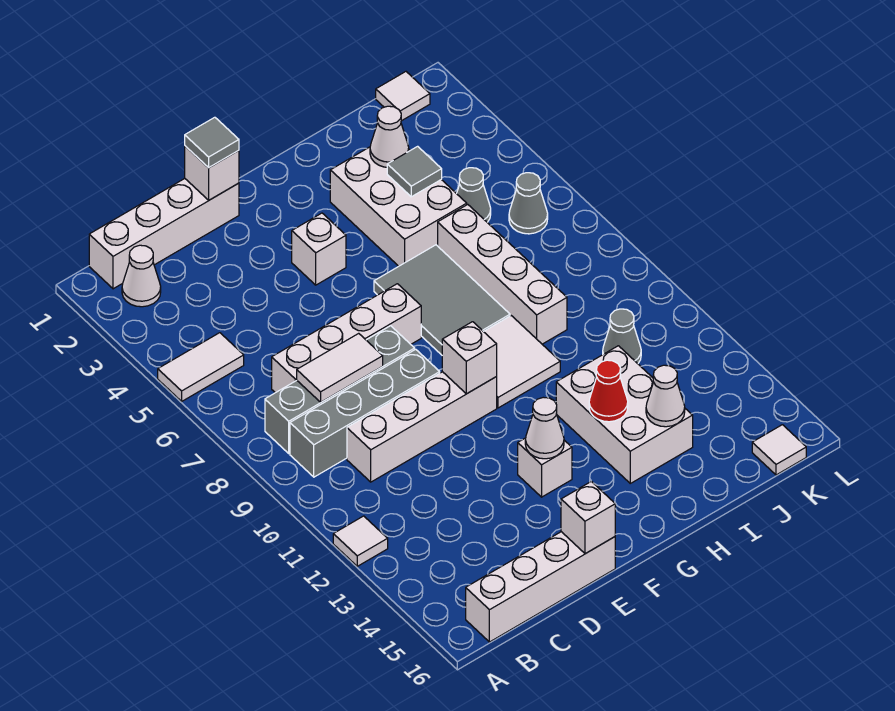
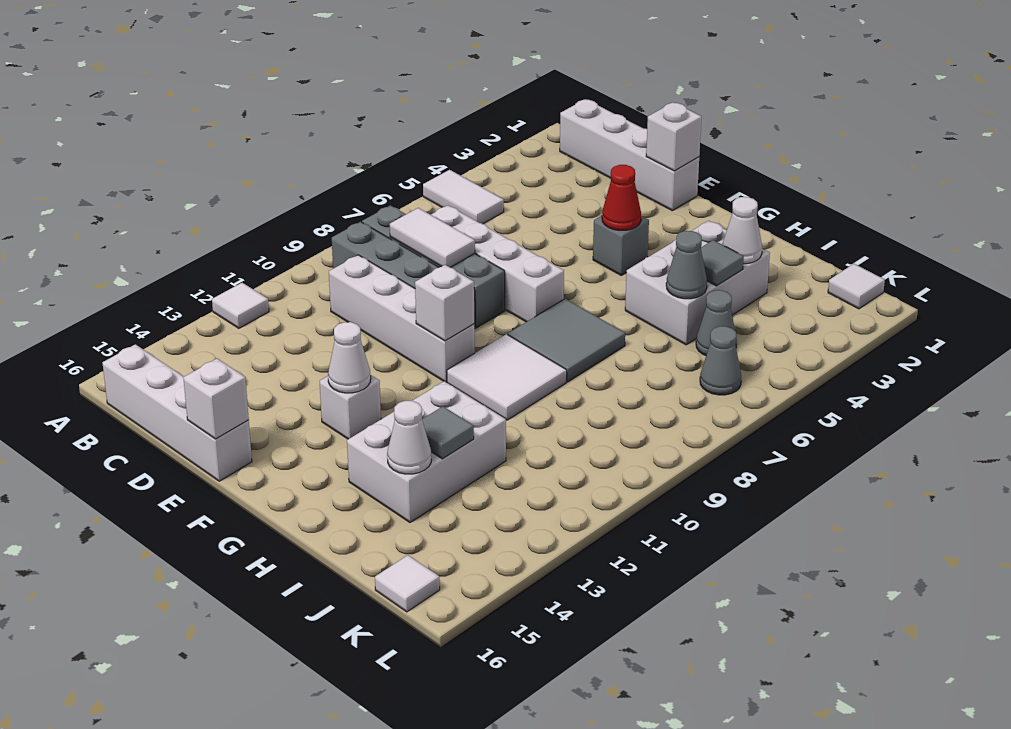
white 1x1 cone [122,245,161,307] -> none
grey 1x1 tile [185,117,239,168] -> grey 1x1 tile moved to [422,406,474,459]
white 1x1 brick [292,213,346,285] -> grey 1x1 brick [593,216,649,275]
grey 2x3 tile [374,245,510,355] -> grey 2x2 tile [508,299,625,382]
red 1x1 cone [589,360,628,422] -> red 1x1 cone moved to [602,165,641,230]
white 1x4 brick [438,205,567,344] -> none
grey 1x1 cone [603,309,641,364] -> grey 1x1 cone moved to [666,231,707,299]

